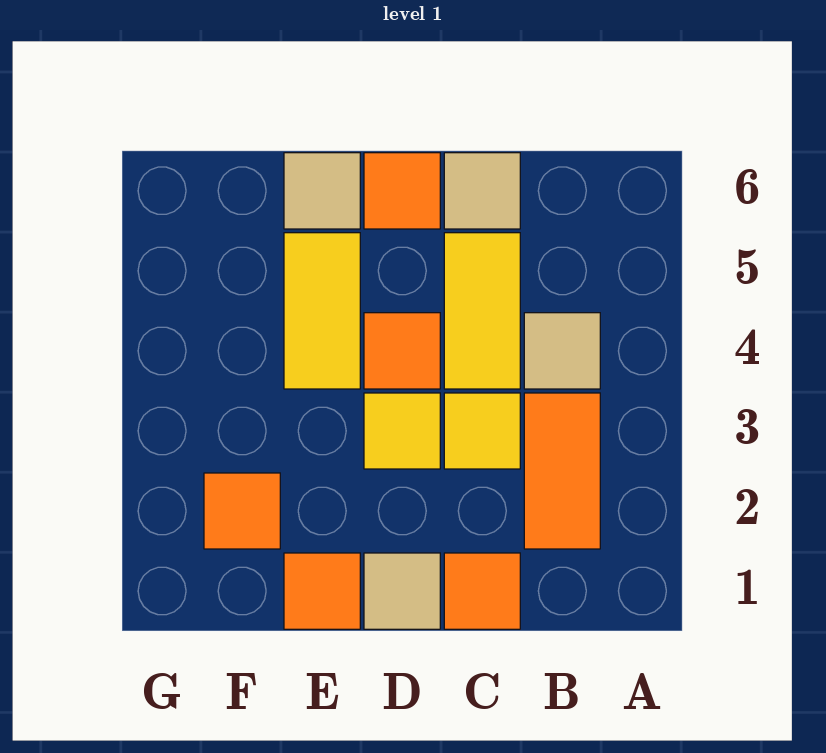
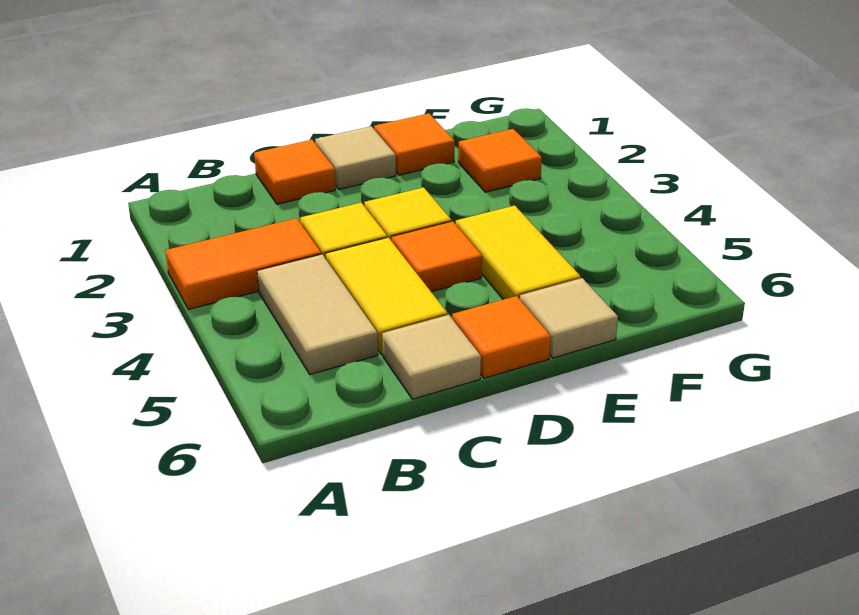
orange 1x2 tile [524,393,600,549] -> orange 1x2 tile turned to [165,218,321,309]
tan 1x1 tile [524,313,600,389] -> tan 1x2 tile [257,254,378,374]

